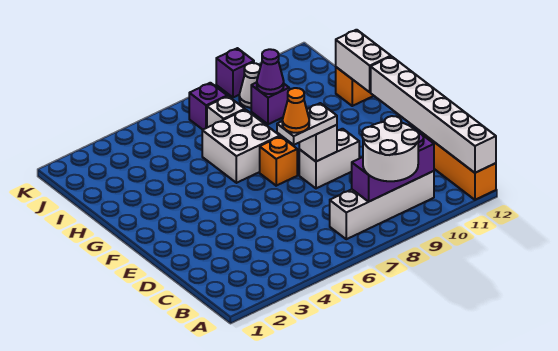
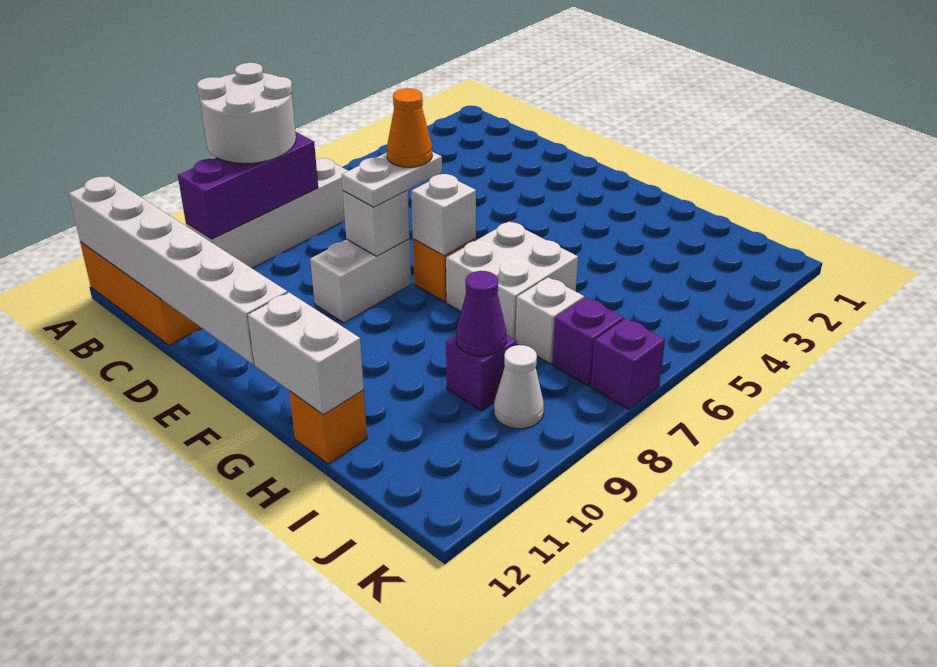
none -> white 1x1 brick [411,174,476,256]
purple 1x1 brick [216,48,254,97] -> purple 1x1 brick moved to [591,318,665,410]

